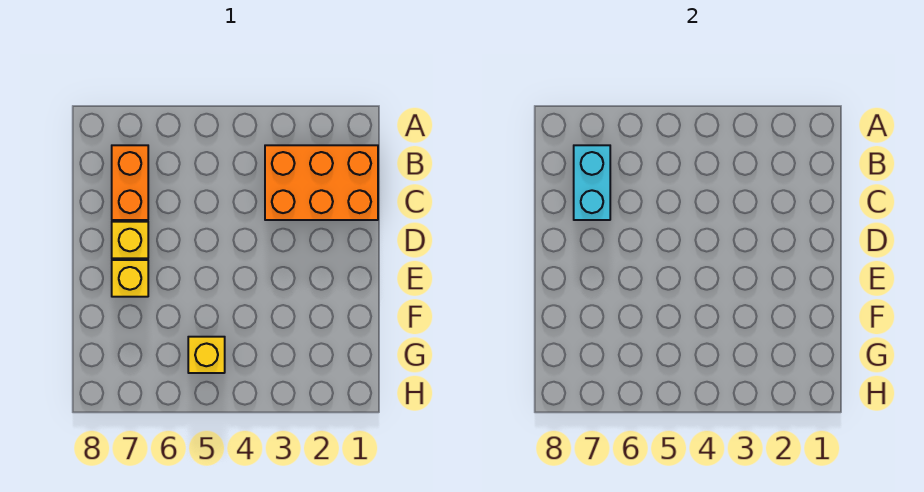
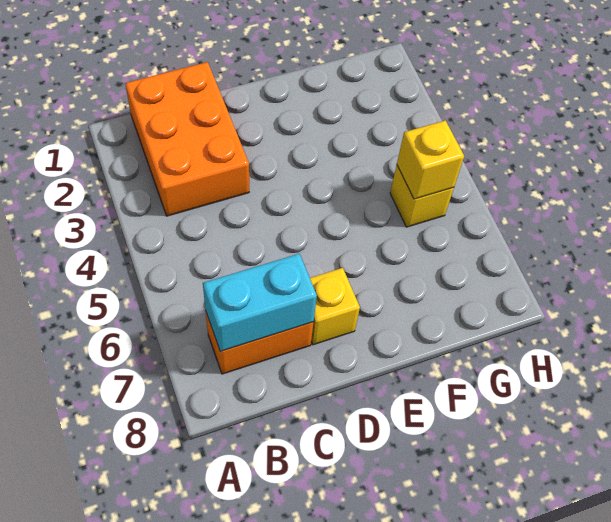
yellow 1x1 brick [112,260,148,297] -> yellow 1x1 brick moved to [397,120,464,199]

